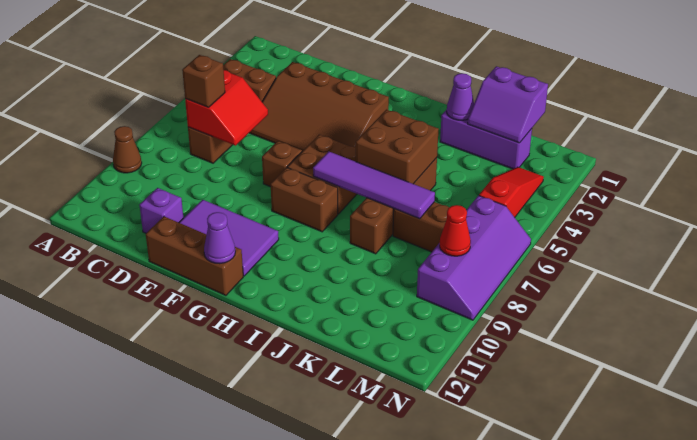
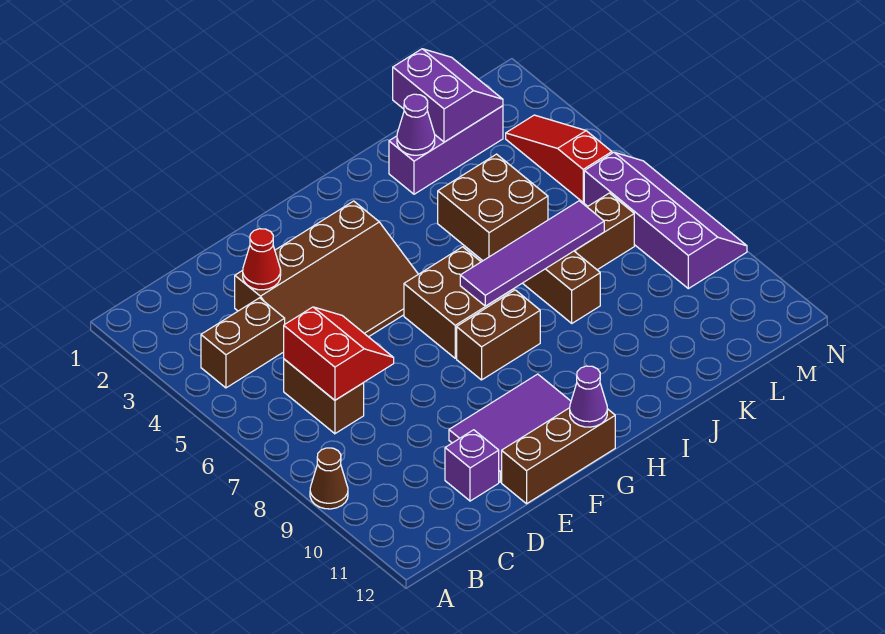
brown 1x1 brick [182,55,225,107] -> none
brown 1x1 brick [262,141,302,187] -> none
purple 2x2 slope [468,66,548,143] -> purple 2x2 slope turned to [393,49,503,142]
red 1x1 cone [440,205,471,256] -> red 1x1 cone moved to [243,229,281,290]

